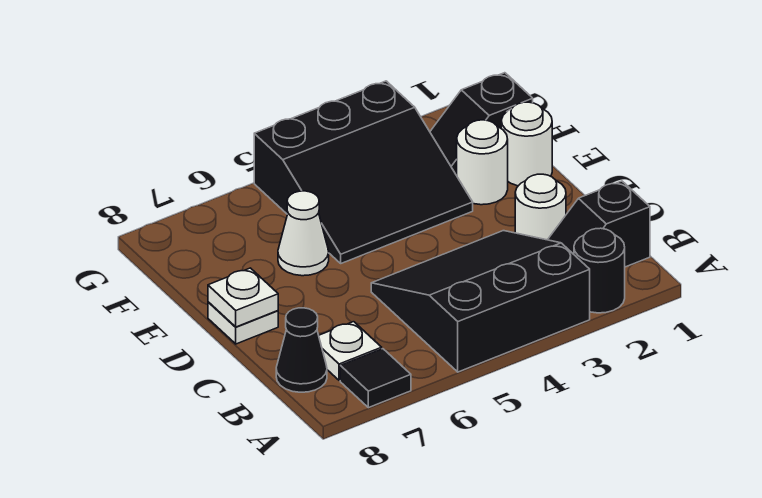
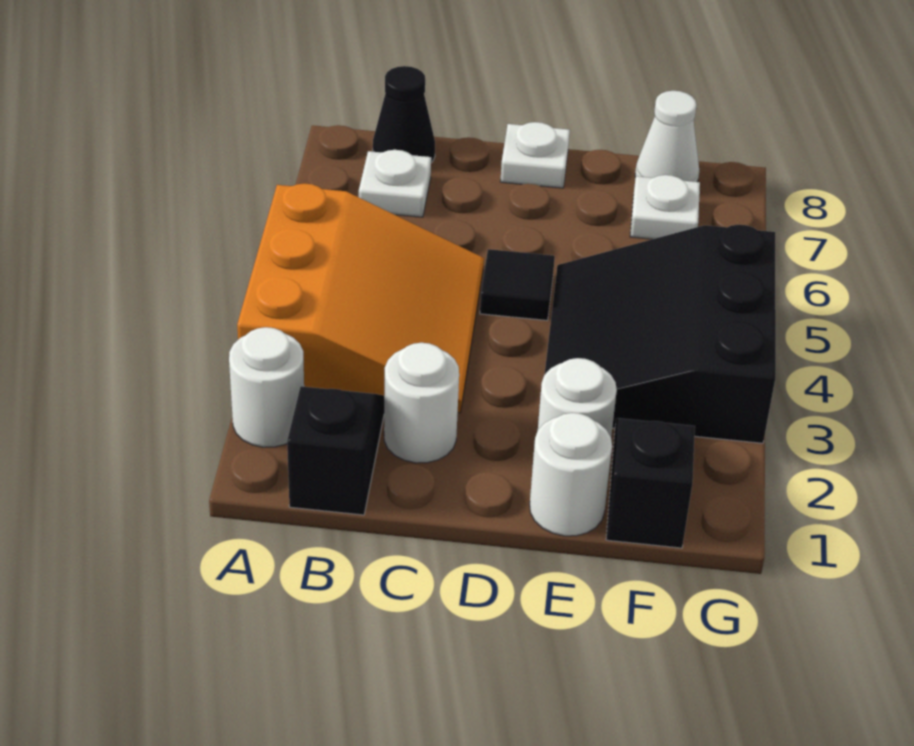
black 1x1 round brick [574,228,625,313] -> white 1x1 round brick [229,327,304,447]
black 3x3 slope [371,231,590,372] -> orange 3x3 slope [237,183,484,413]
black 1x1 tile [340,349,411,408] -> black 1x1 tile moved to [480,249,555,320]
white 1x1 plate [208,268,278,327] -> white 1x1 plate moved to [630,175,700,239]
white 1x1 cone [278,191,329,276] -> white 1x1 cone moved to [635,91,699,182]

